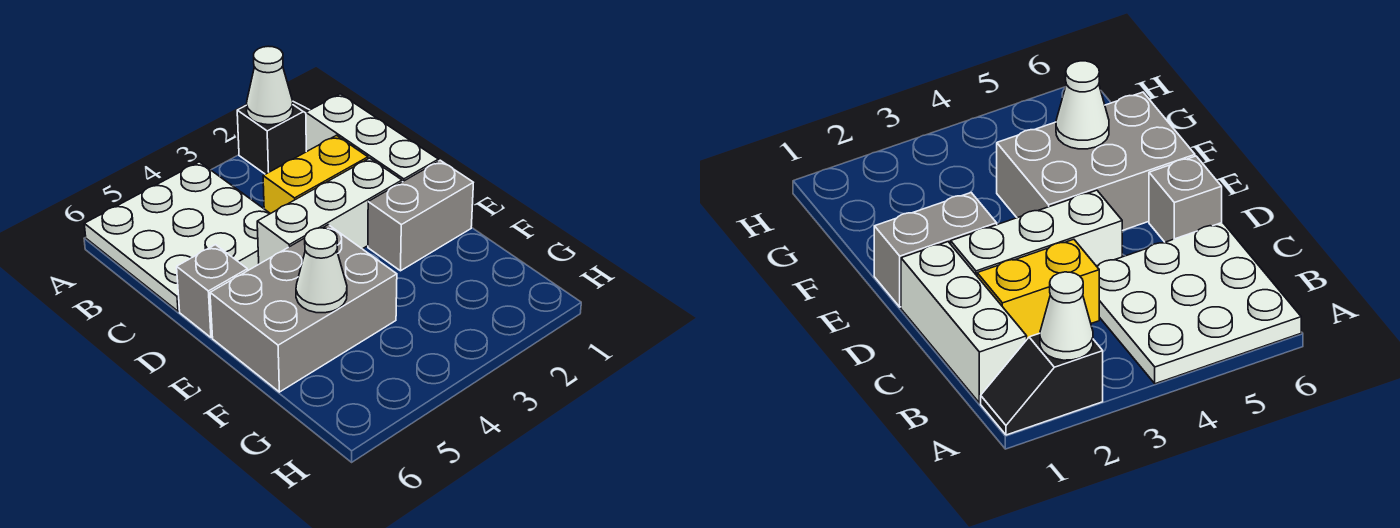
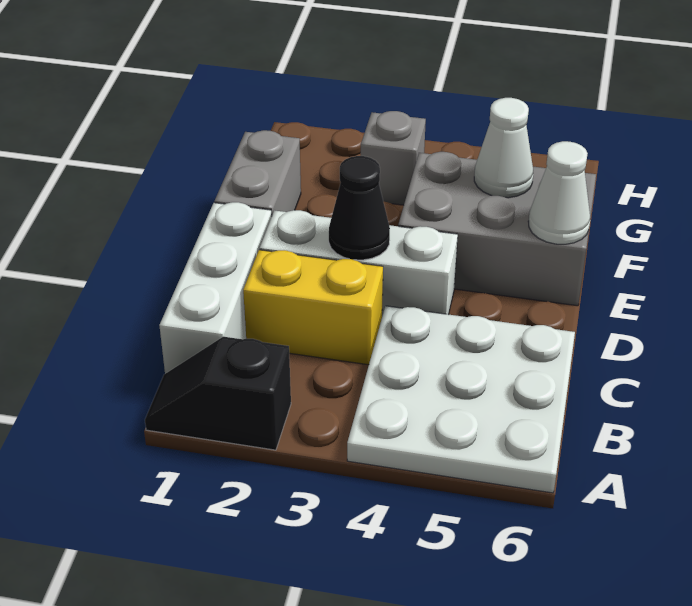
white 1x1 cone [246,46,293,125] -> white 1x1 cone moved to [528,141,590,244]
none -> black 1x1 cone [329,156,390,260]
grey 1x1 brick [177,245,248,338] -> grey 1x1 brick moved to [361,111,426,205]
grey 1x2 brick [368,160,473,271] -> grey 1x2 brick turned to [214,130,301,215]

